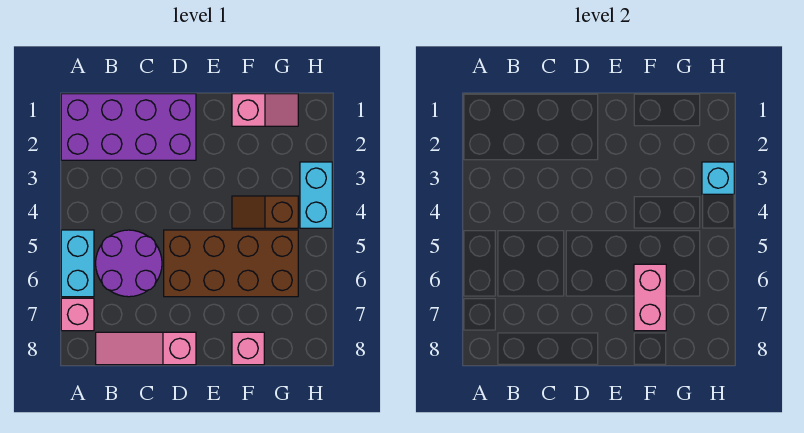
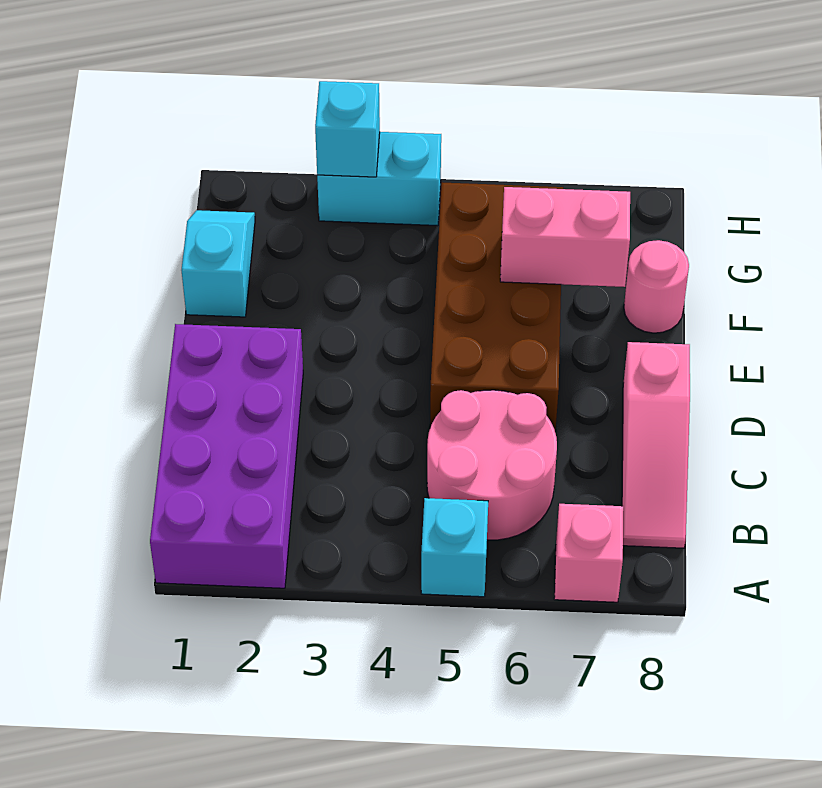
cyan 1x2 brick [61,230,94,297] -> cyan 1x1 brick [421,498,488,597]
purple 2x2 round brick [96,230,162,297] -> pink 2x2 round brick [427,390,557,540]
pink 1x2 slope [232,94,298,126] -> cyan 1x2 slope [181,210,255,317]
brown 1x2 slope [232,196,298,228] -> none
pink 1x1 brick [232,332,264,365] -> pink 1x1 round brick [624,240,689,333]

